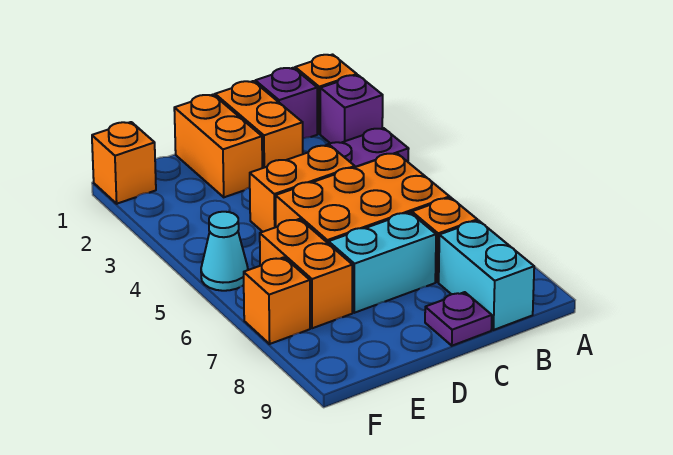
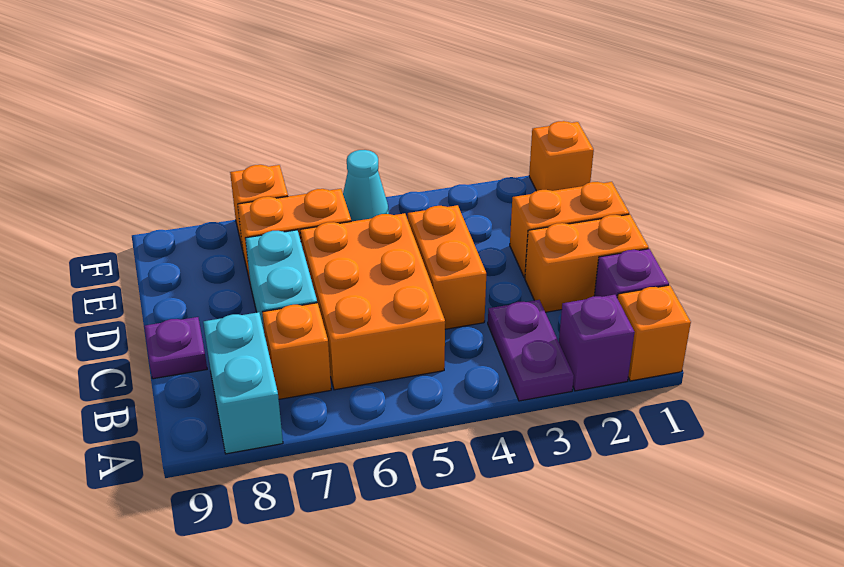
cyan 1x2 brick [439,220,534,330] -> cyan 1x2 brick turned to [203,312,283,454]

